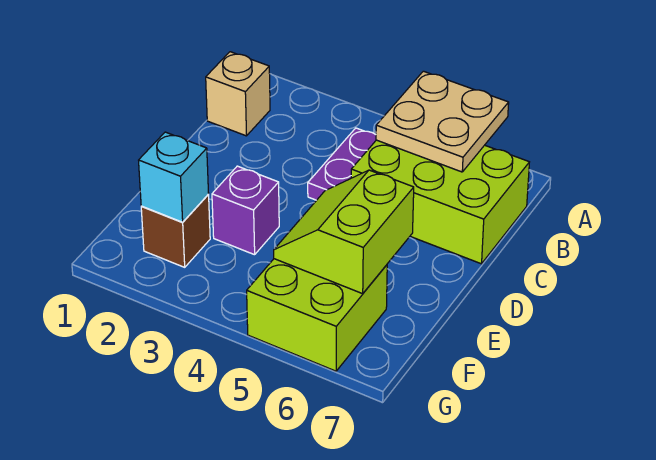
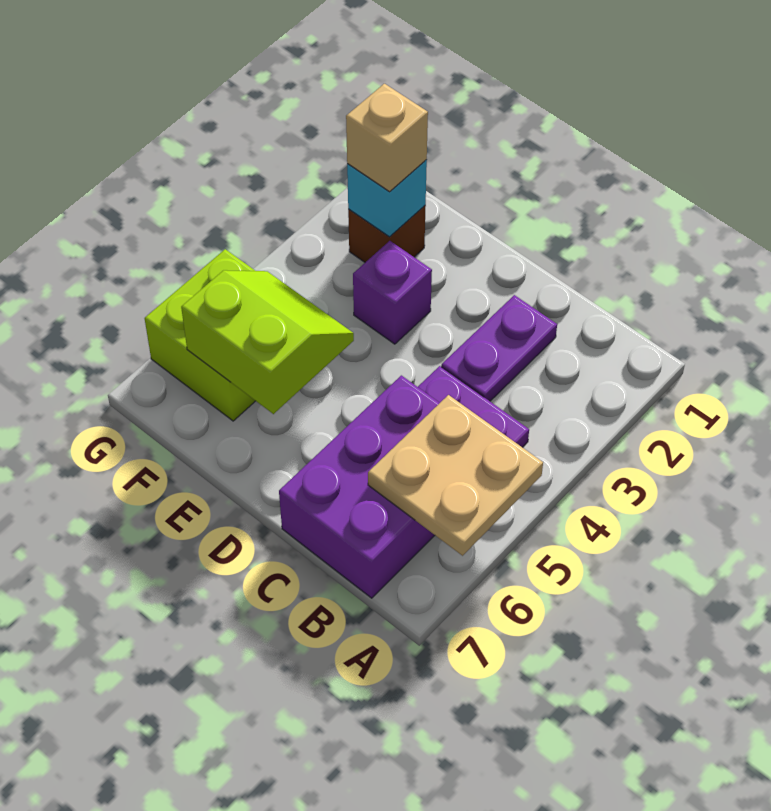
tan 1x1 brick [206,52,270,136] -> tan 1x1 brick moved to [346,84,428,192]
lime 2x3 brick [351,140,529,264] -> purple 2x3 brick [279,375,439,598]
none -> purple 1x2 plate [441,295,557,401]

